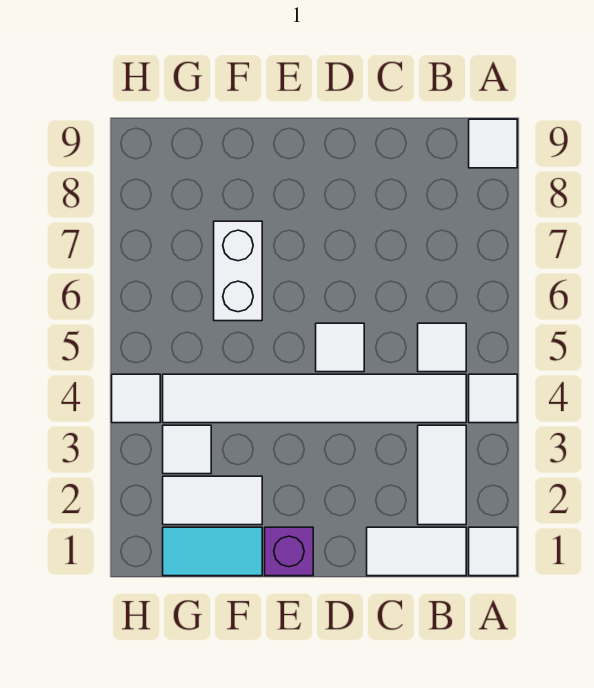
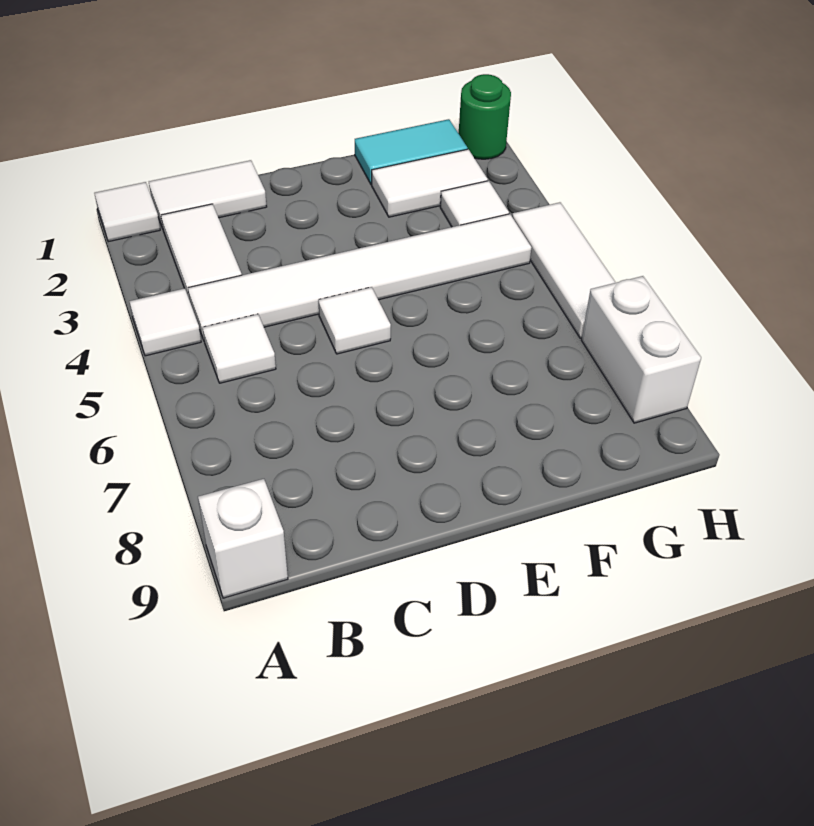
white 1x1 tile [469,119,517,168] -> white 1x1 brick [198,479,288,598]
purple 1x1 brick [265,527,313,576] -> none
white 1x2 brick [214,221,262,321] -> white 1x2 brick moved to [581,276,701,423]
none -> green 1x1 round brick [459,74,511,159]
white 1x1 tile [112,374,160,423] -> white 1x3 tile [512,202,616,338]

